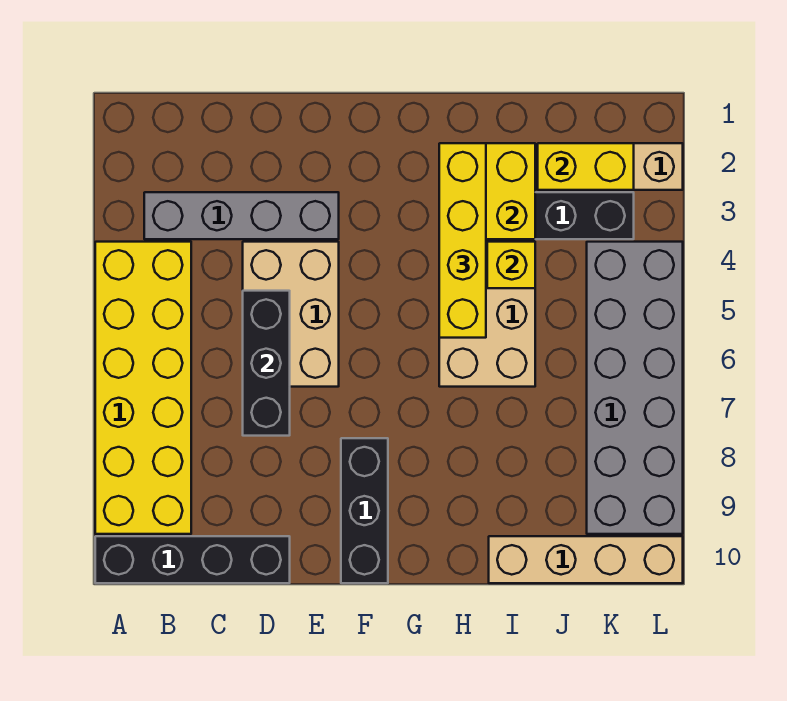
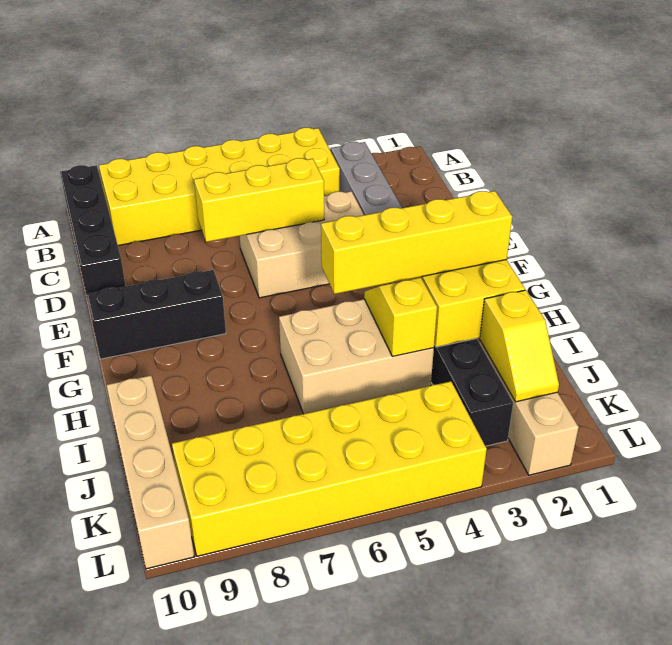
black 1x3 brick [243,291,290,436] -> yellow 1x3 brick [194,158,324,242]
yellow 1x2 brick [538,143,634,190] -> yellow 1x2 slope [480,290,559,402]
grey 2x6 brick [587,242,683,534] -> yellow 2x6 brick [172,381,487,556]

